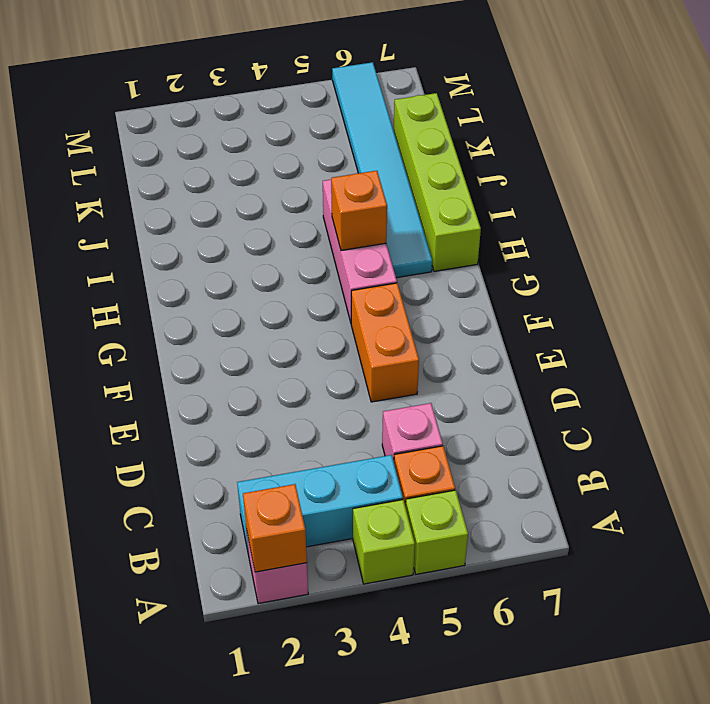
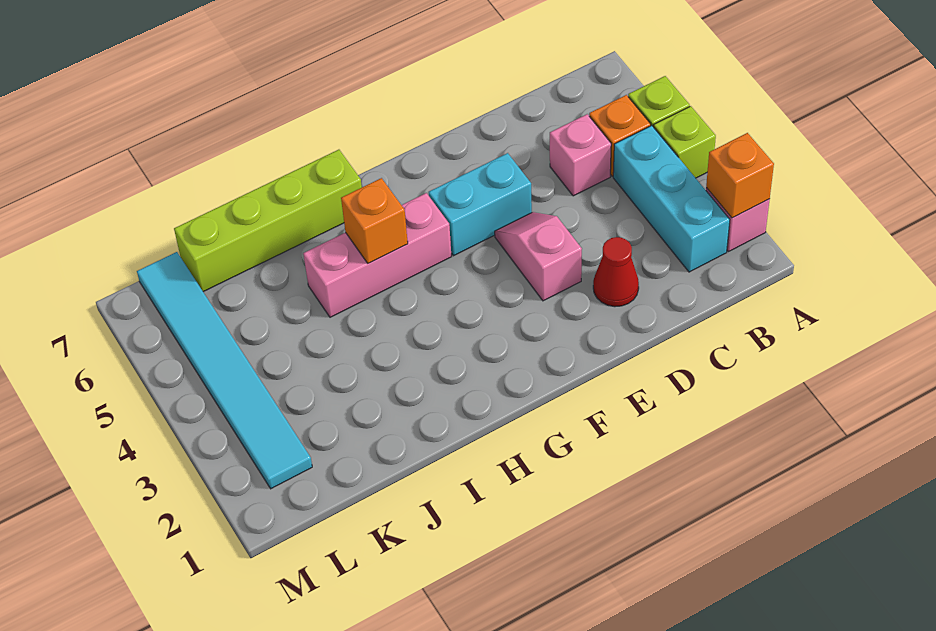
none -> red 1x1 cone [593,237,639,307]
none -> pink 1x2 slope [495,212,582,301]
orange 1x2 brick [351,283,419,402] -> cyan 1x2 brick [429,153,532,256]
cyan 1x6 tile [332,62,432,278] -> cyan 1x6 tile turned to [137,252,312,489]

